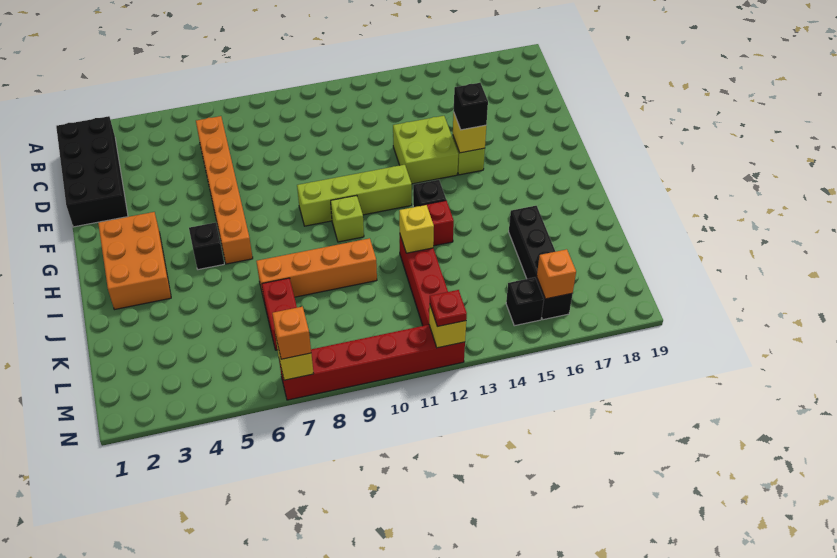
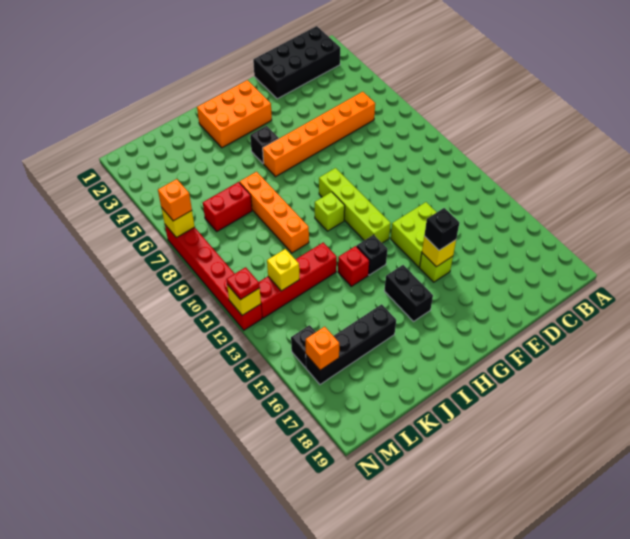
none -> black 1x2 brick [384,265,433,321]
yellow 1x1 brick [399,205,434,253] -> yellow 1x1 brick moved to [267,249,299,291]

